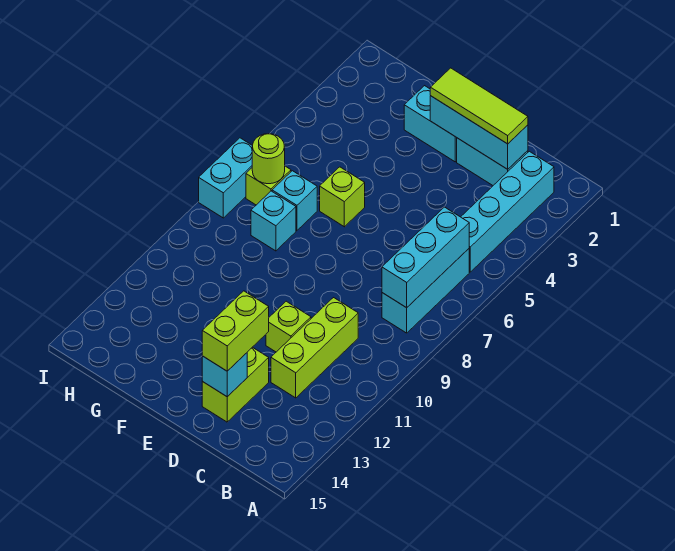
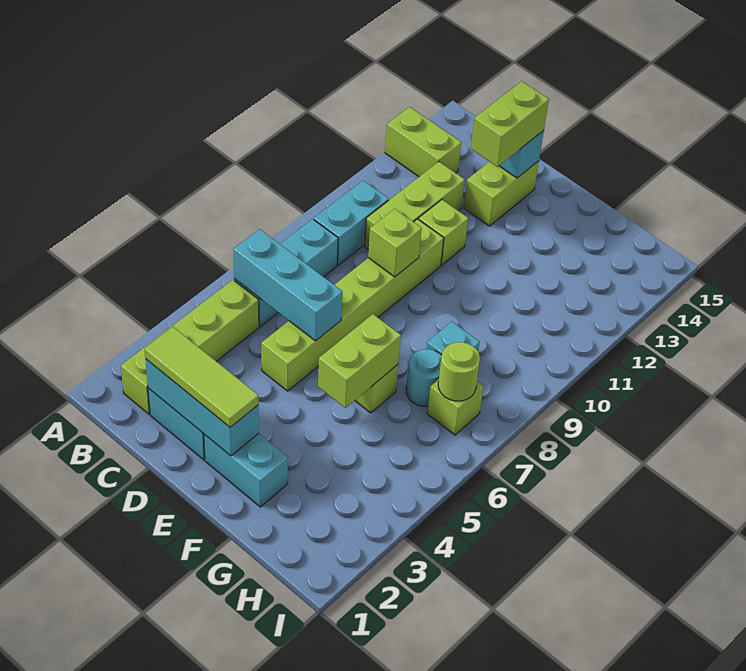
none -> lime 1x2 brick [385,107,461,177]
cyan 1x4 brick [461,151,554,272] -> lime 1x4 brick [121,280,259,414]
cyan 1x3 brick [382,207,469,308] -> cyan 1x3 brick turned to [233,229,342,341]
none -> lime 1x6 brick [261,219,444,391]
none -> lime 1x1 brick [368,209,422,277]
none -> lime 1x2 brick [318,314,401,408]
cyan 1x1 brick [272,171,317,230] -> cyan 1x1 round brick [406,349,442,406]
cyan 1x2 brick [199,138,252,218] -> cyan 1x2 brick moved to [314,180,389,265]

